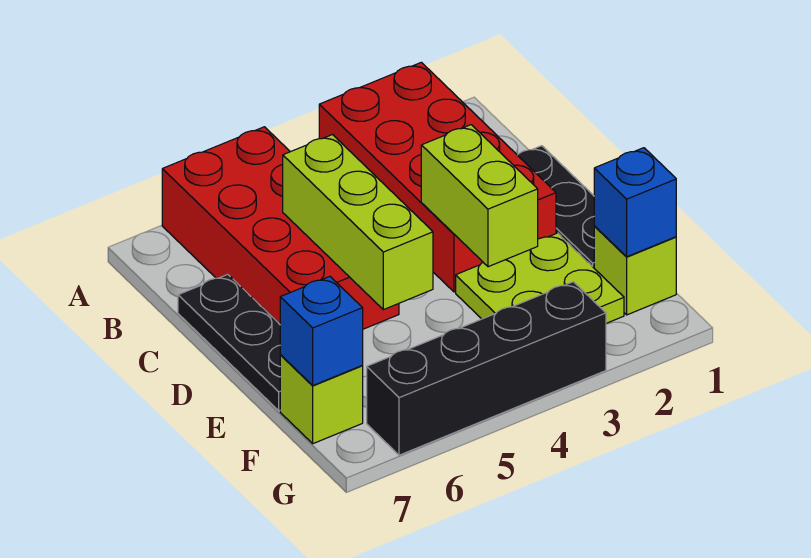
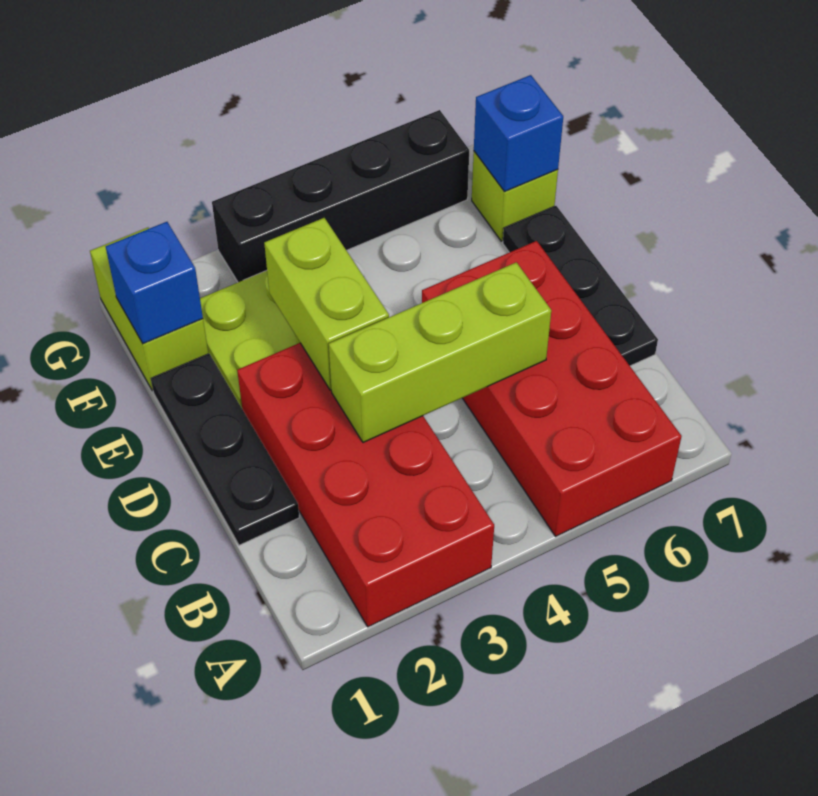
lime 1x3 brick [283,135,433,310] -> lime 1x3 brick turned to [329,262,551,443]
lime 1x1 brick [594,226,676,315] -> lime 1x2 brick [90,228,208,391]

